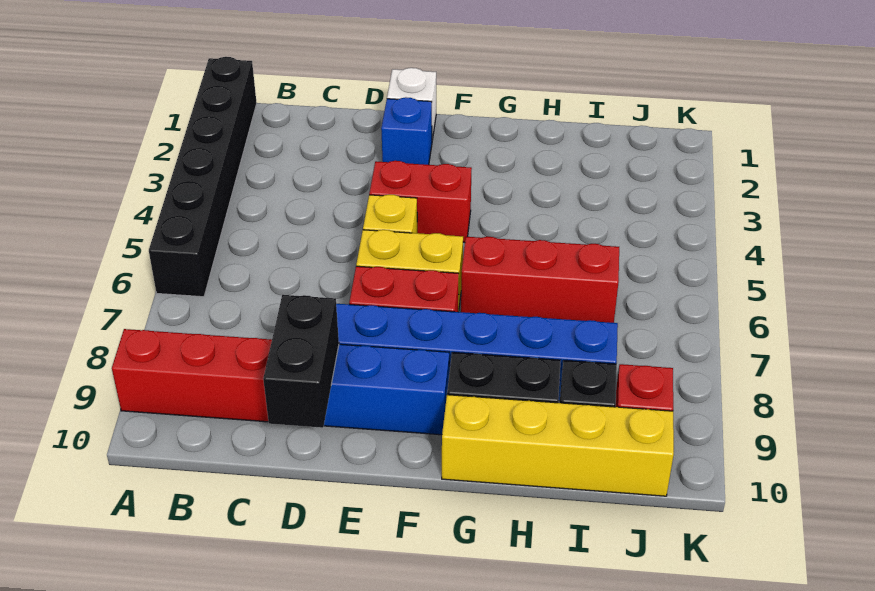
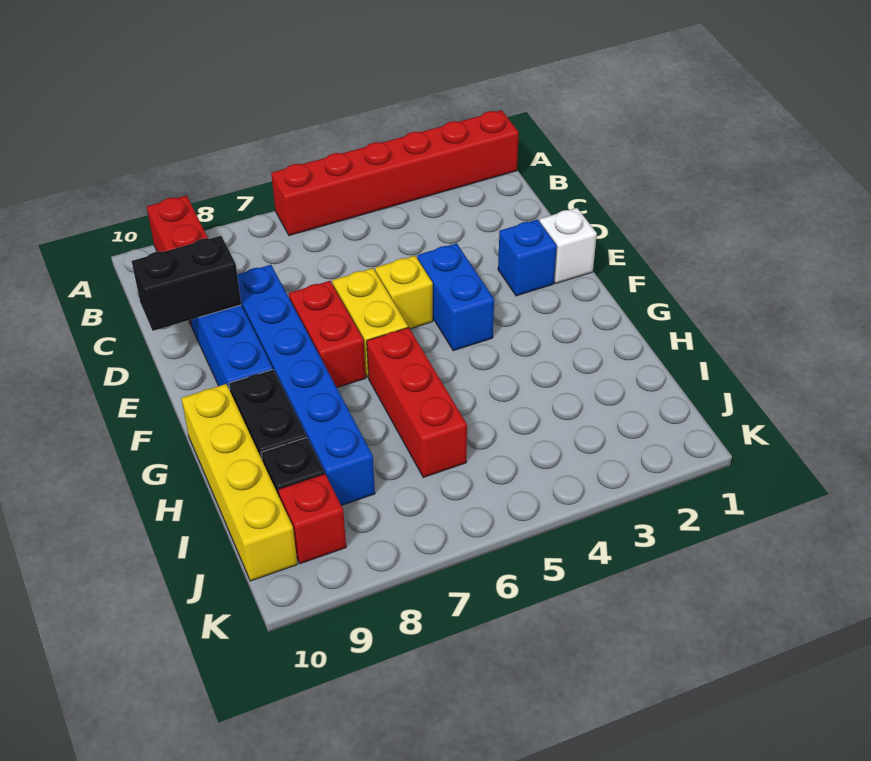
black 1x6 brick [149,57,257,297] -> red 1x6 brick [271,110,519,236]
red 1x2 brick [369,161,472,243] -> blue 1x2 brick [417,243,494,351]

